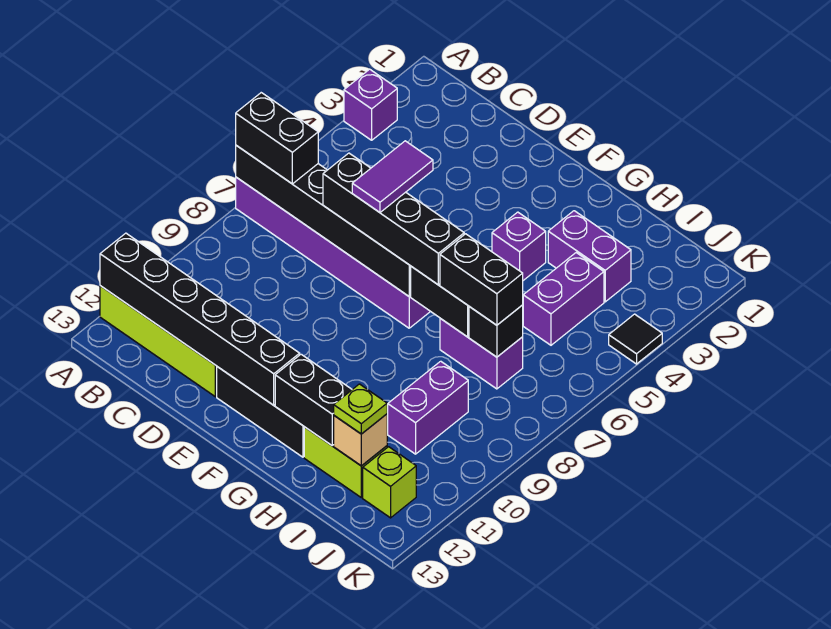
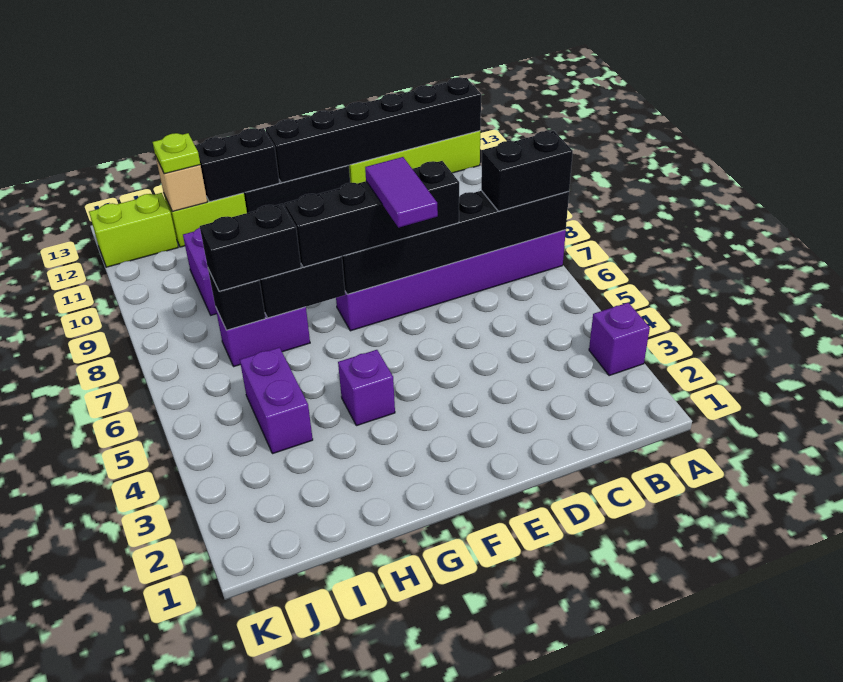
purple 1x2 brick [548,211,631,302] -> none
lime 1x1 brick [363,447,416,518] -> lime 1x2 brick [89,193,178,267]
black 1x1 tile [609,314,662,364] -> none

